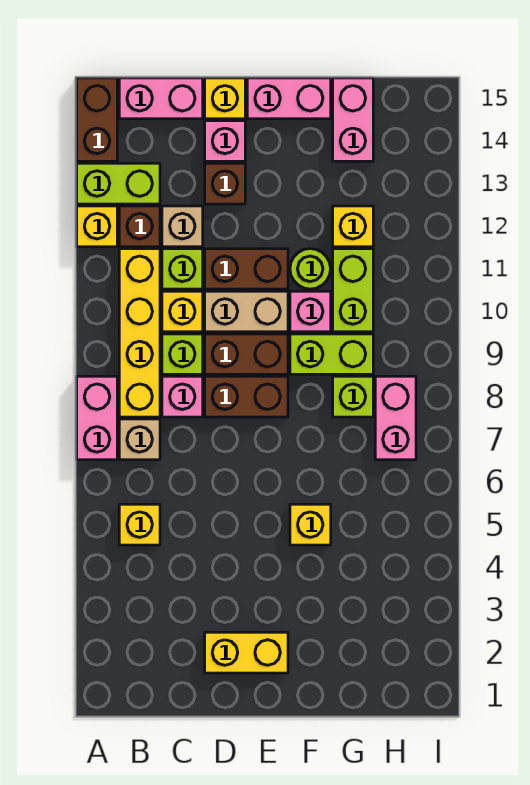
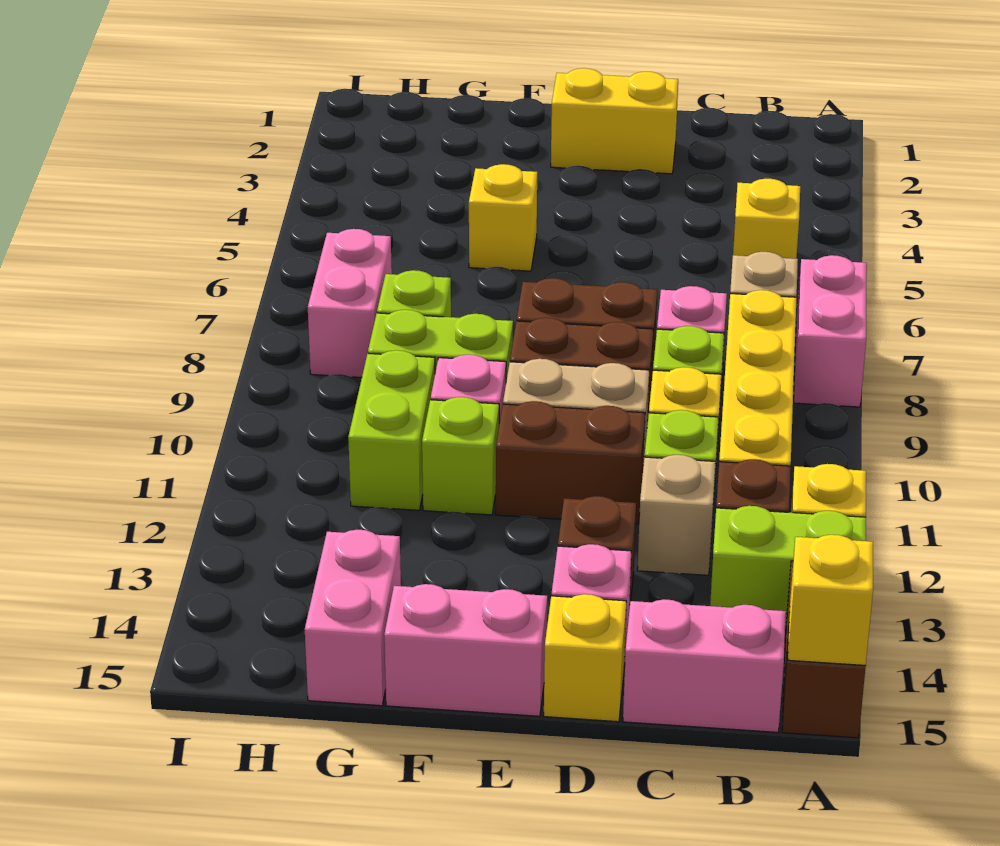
lime 1x1 round brick [290,249,331,289] -> lime 1x1 brick [422,397,499,515]
yellow 1x1 brick [333,206,373,247] -> yellow 1x1 brick moved to [788,535,873,665]

